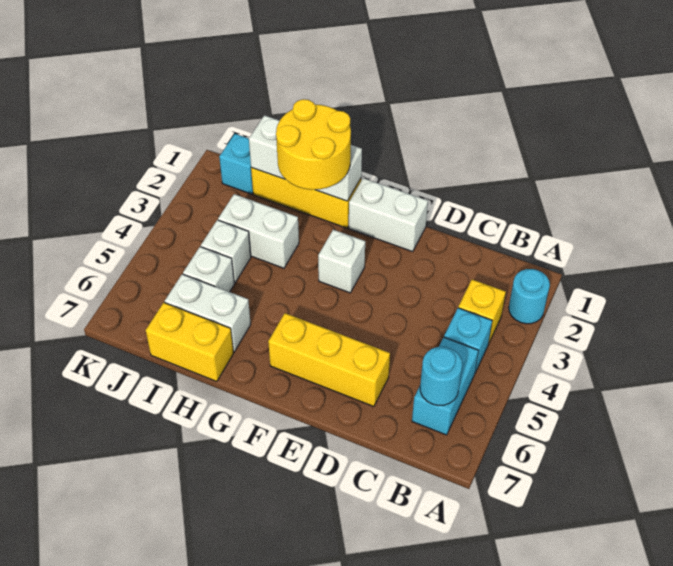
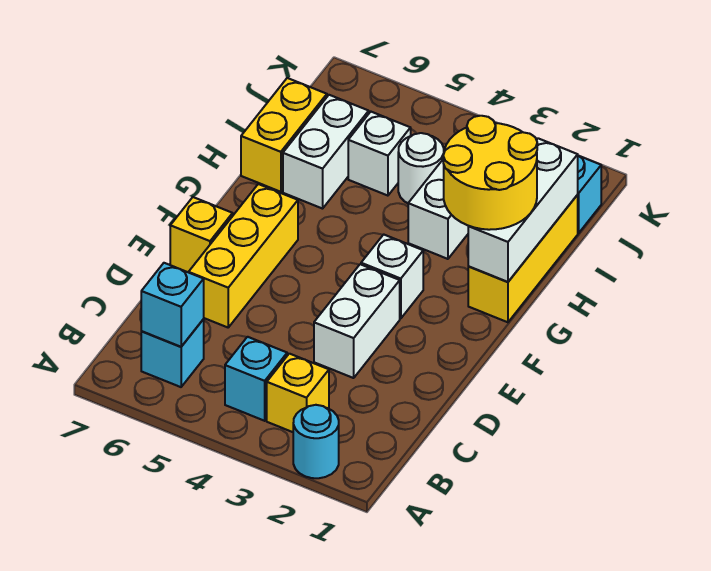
cyan 1x2 brick [412,337,478,435] -> cyan 1x1 brick [141,319,204,387]
cyan 1x1 round brick [420,347,462,406] -> cyan 1x1 brick [141,263,204,347]
white 1x2 brick [349,178,428,252] -> white 1x2 brick moved to [314,264,400,378]
none -> yellow 1x1 brick [170,197,233,272]
white 1x1 brick [201,220,251,283] -> white 1x1 round brick [398,133,444,203]

